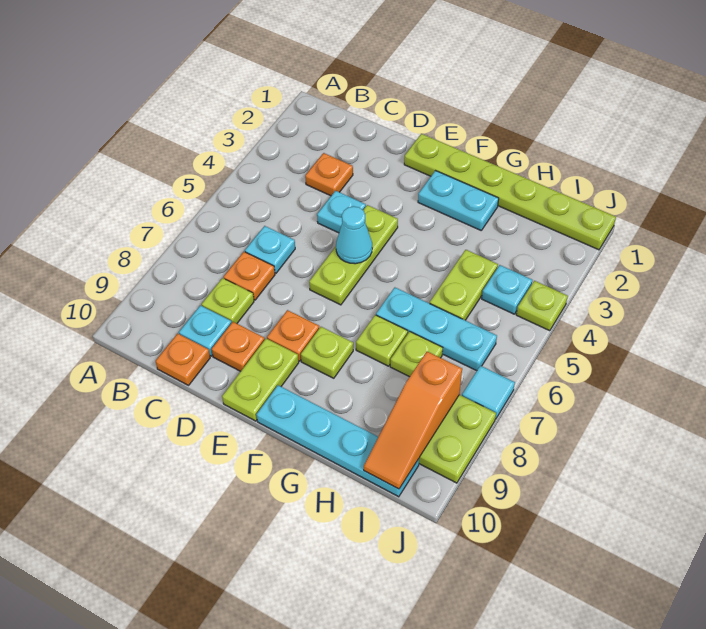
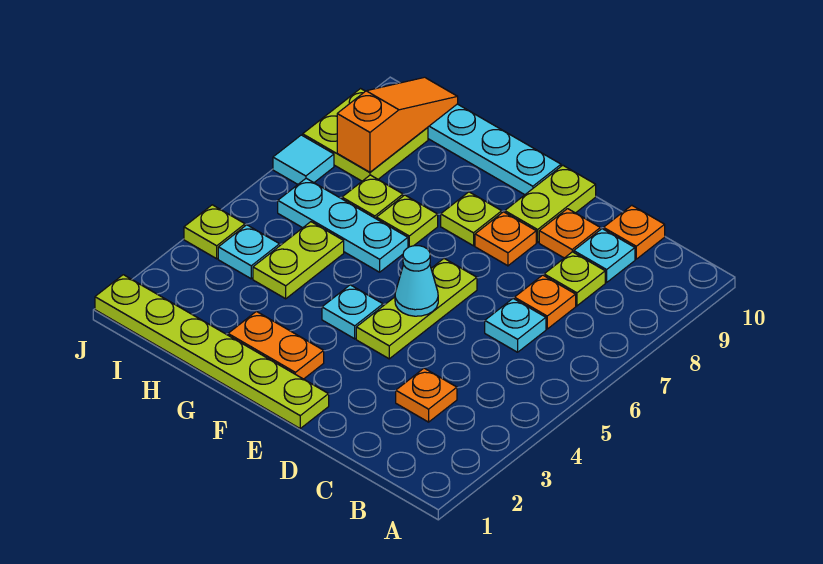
cyan 1x1 plate [317,191,366,233] -> cyan 1x1 plate moved to [322,285,383,339]
cyan 1x2 plate [418,171,499,230] -> orange 1x2 plate [228,311,324,379]

